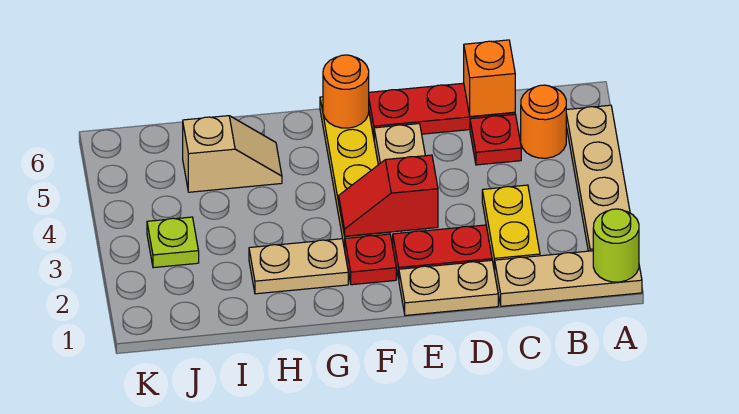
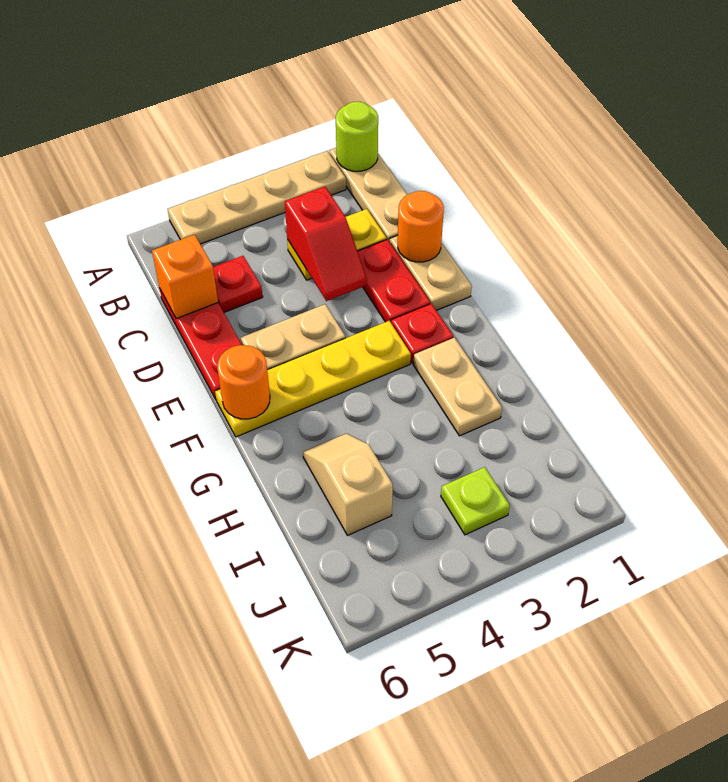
orange 1x1 round brick [521,85,566,158] -> orange 1x1 round brick moved to [398,191,444,262]
red 1x2 slope [339,155,438,236] -> red 1x2 slope moved to [285,187,367,301]

